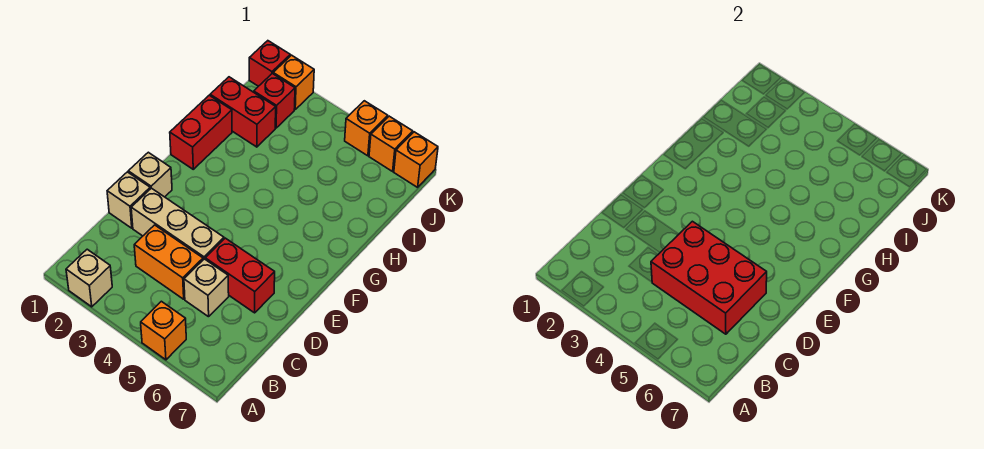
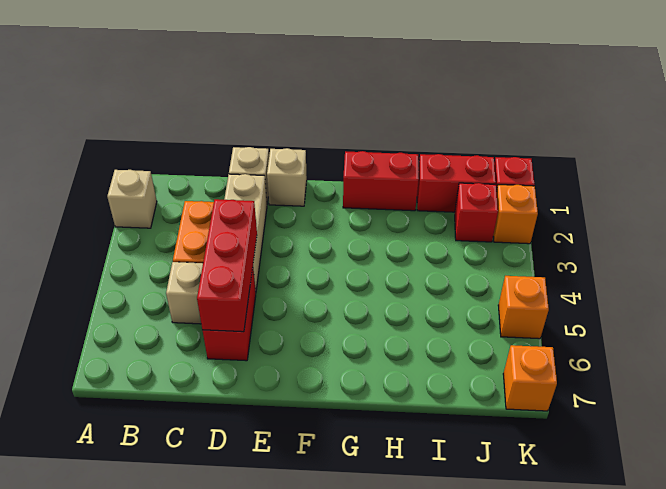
orange 1x1 brick [141,301,186,360] -> none
red 2x3 brick [651,221,767,334] -> red 1x3 brick [197,199,257,332]
red 1x2 brick [210,77,276,147] -> red 1x2 brick turned to [417,154,496,212]
orange 1x1 brick [369,116,413,171] -> none

